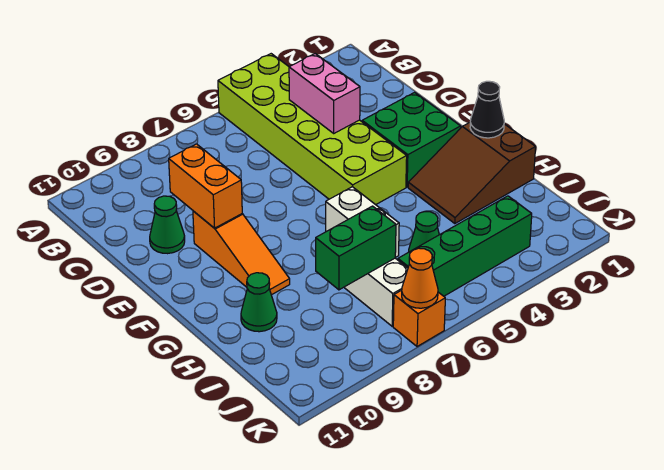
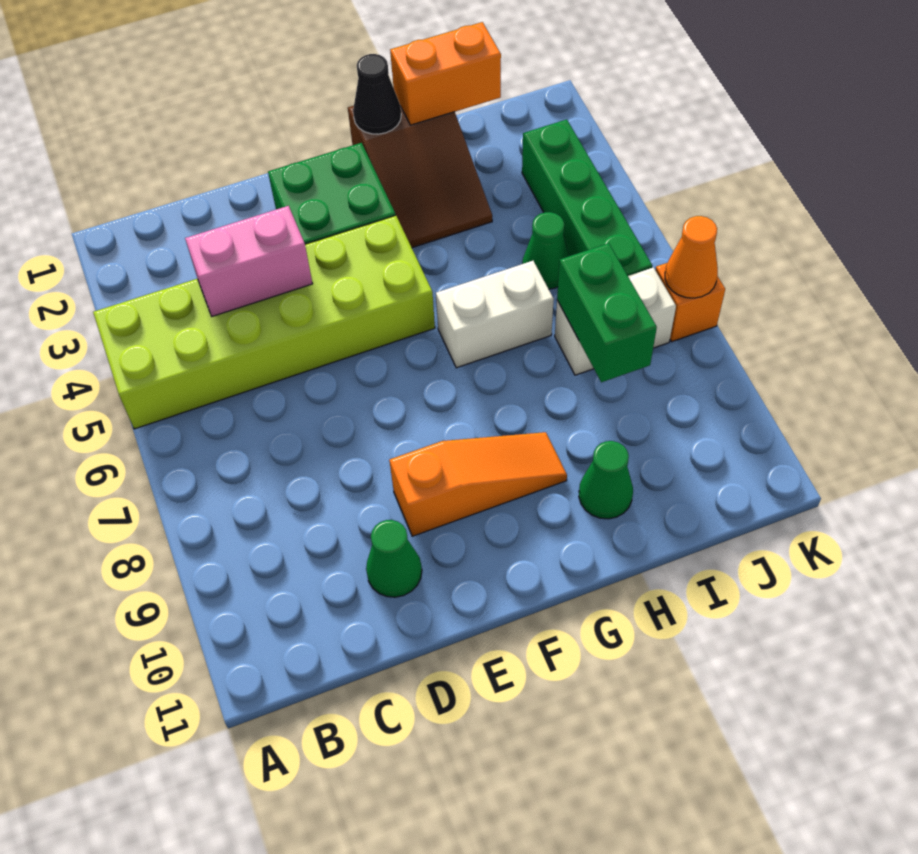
orange 1x2 brick [169,144,242,228] -> orange 1x2 brick moved to [390,22,501,125]

